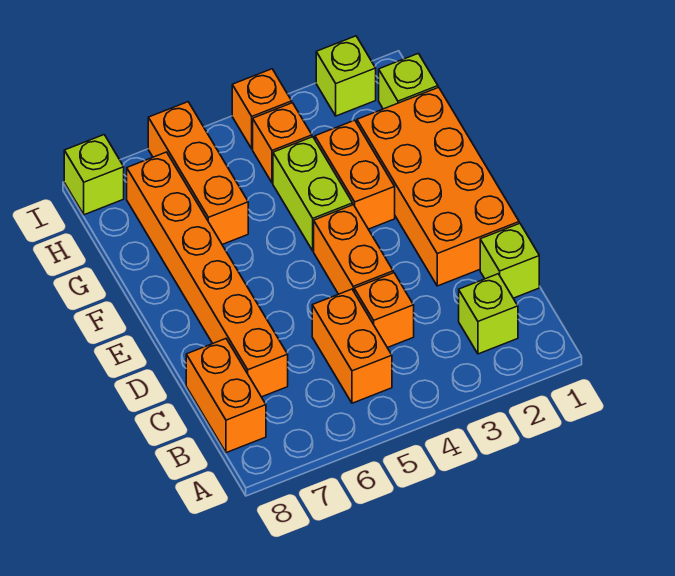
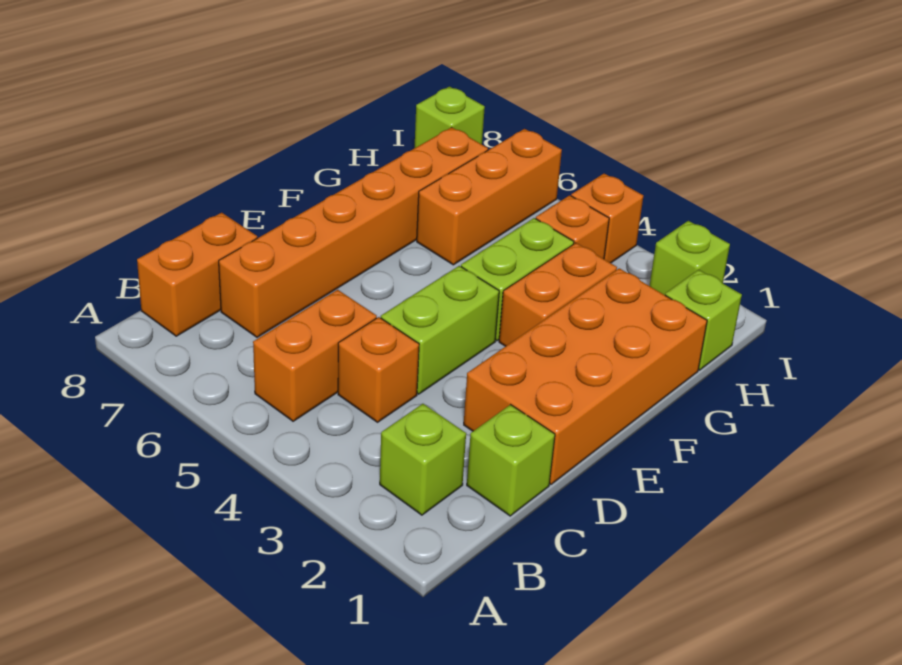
orange 1x2 brick [314,205,393,294] -> lime 1x2 brick [381,266,499,394]

